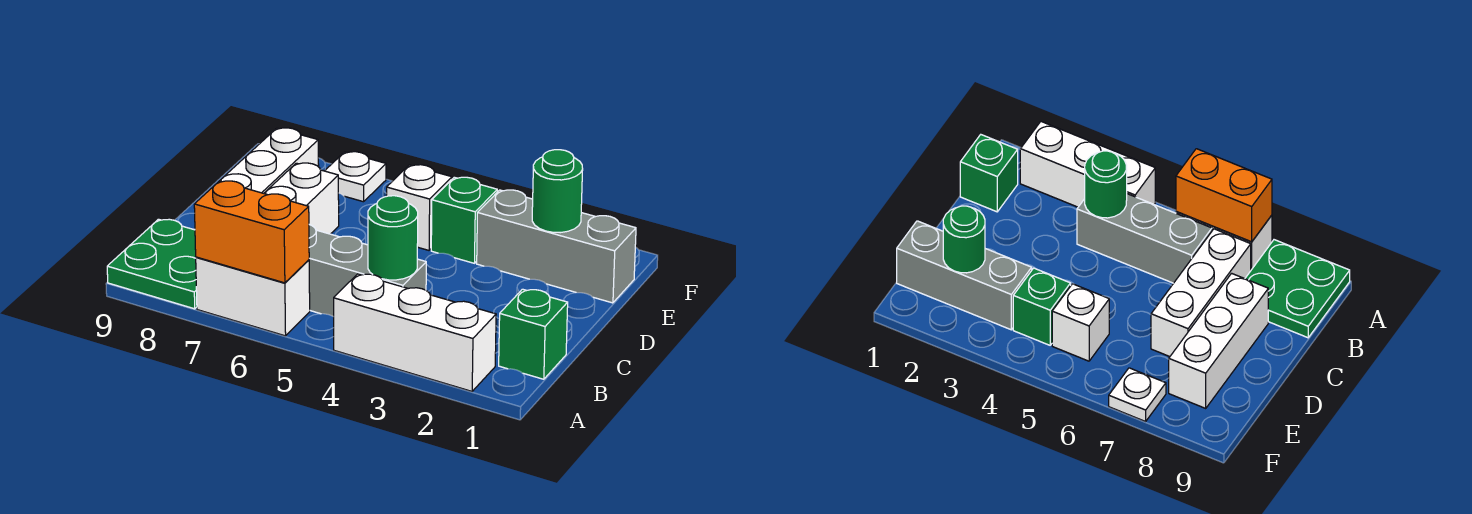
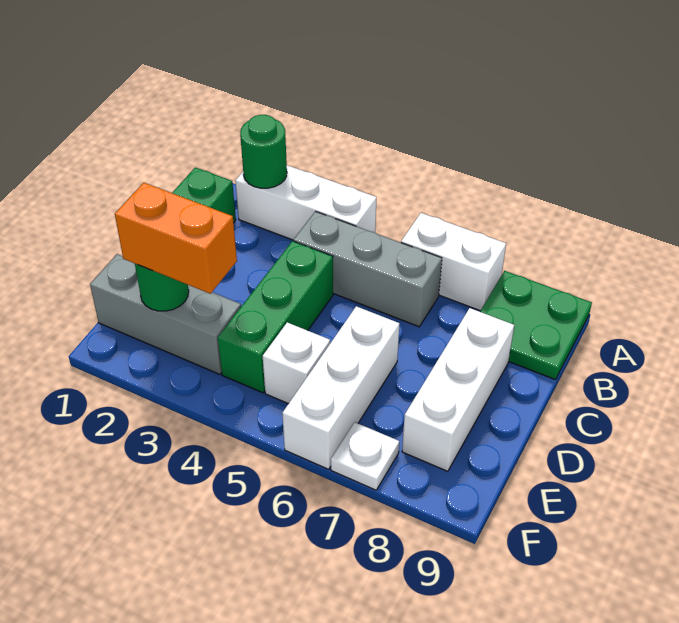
orange 1x2 brick [194,181,309,283] -> orange 1x2 brick moved to [115,183,237,294]
green 1x1 round brick [368,196,418,280] -> green 1x1 round brick moved to [240,115,287,188]
white 1x3 brick [264,163,339,234] -> white 1x3 brick moved to [282,306,400,469]
green 1x1 brick [431,177,497,263] -> green 1x3 brick [218,241,333,393]

